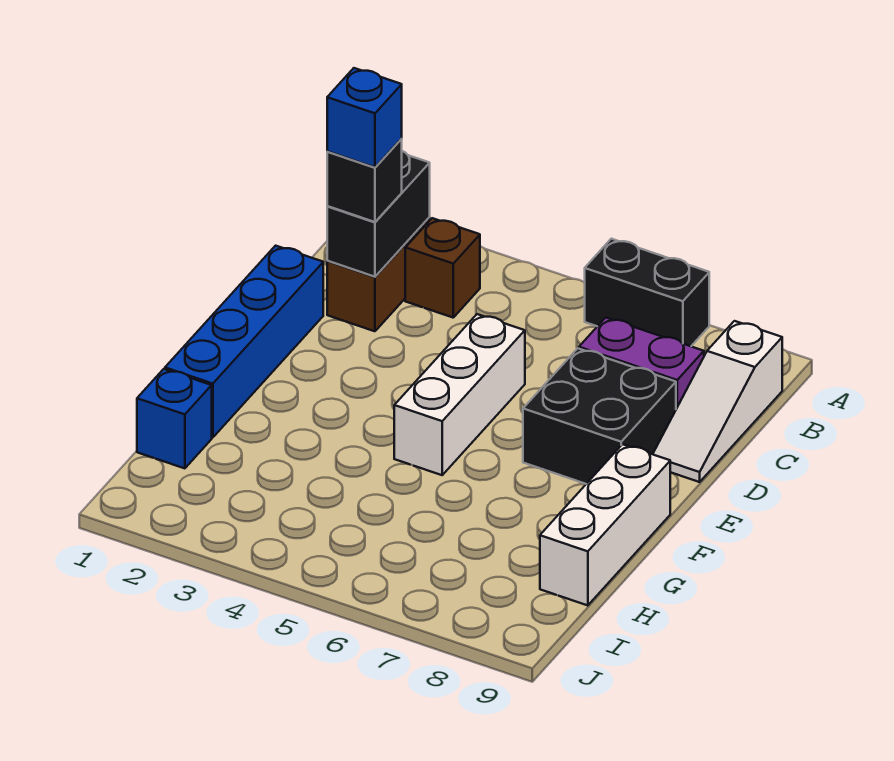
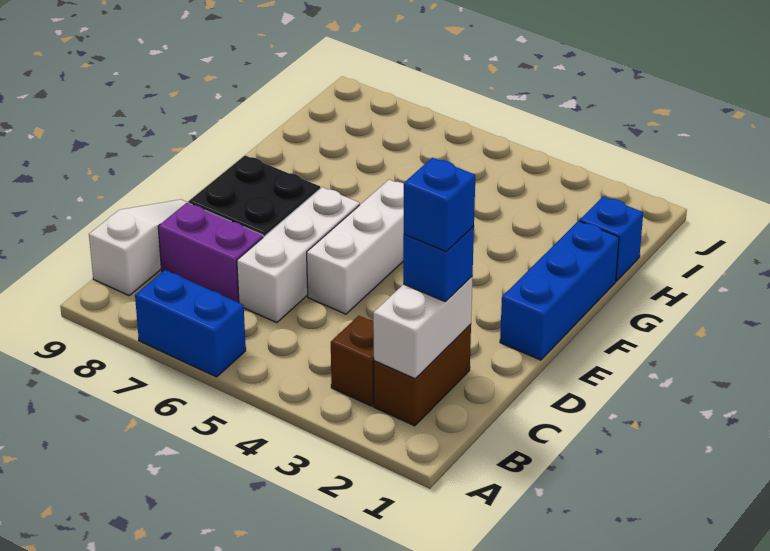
black 1x2 brick [585,239,709,346] -> blue 1x2 brick [135,270,246,377]
black 1x2 brick [327,151,430,277] -> white 1x2 brick [373,277,472,379]
black 1x1 brick [327,139,402,222] -> blue 1x1 brick [403,226,474,302]
blue 1x4 brick [165,246,323,438] -> blue 1x3 brick [500,221,619,360]
white 1x3 brick [540,444,670,606] -> white 1x3 brick moved to [237,187,360,323]

